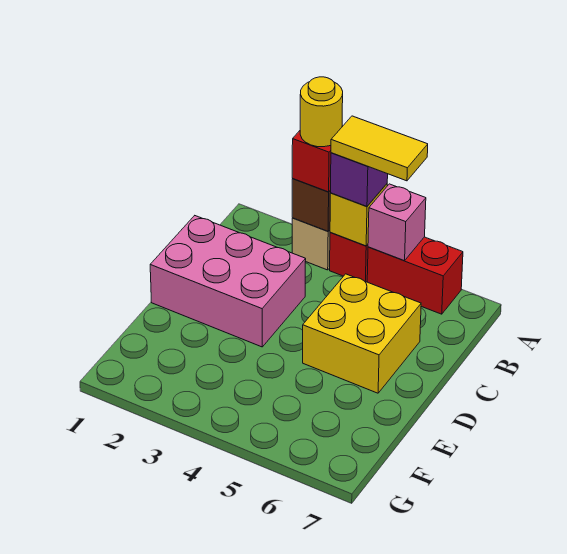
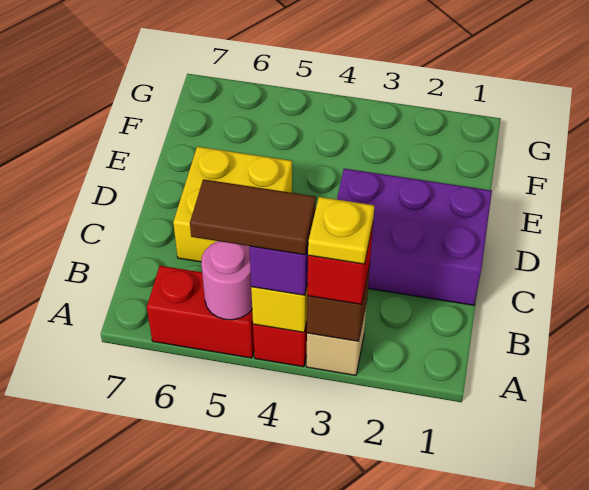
yellow 1x1 round brick [300,77,343,147] -> yellow 1x1 plate [308,197,374,264]
yellow 1x2 tile [331,116,428,181] -> brown 1x2 tile [190,179,316,255]
pink 1x1 brick [368,184,426,261] -> pink 1x1 round brick [201,241,252,320]
pink 2x3 brick [150,216,306,347] -> purple 2x3 brick [337,169,492,305]

